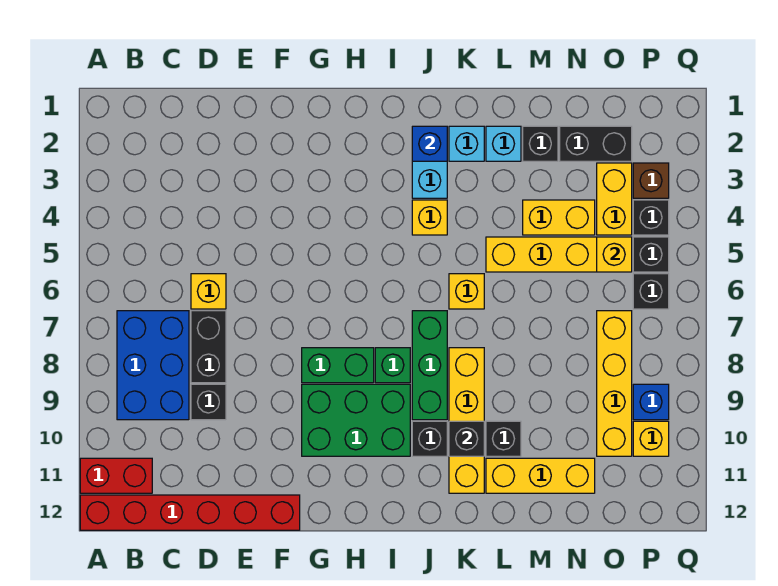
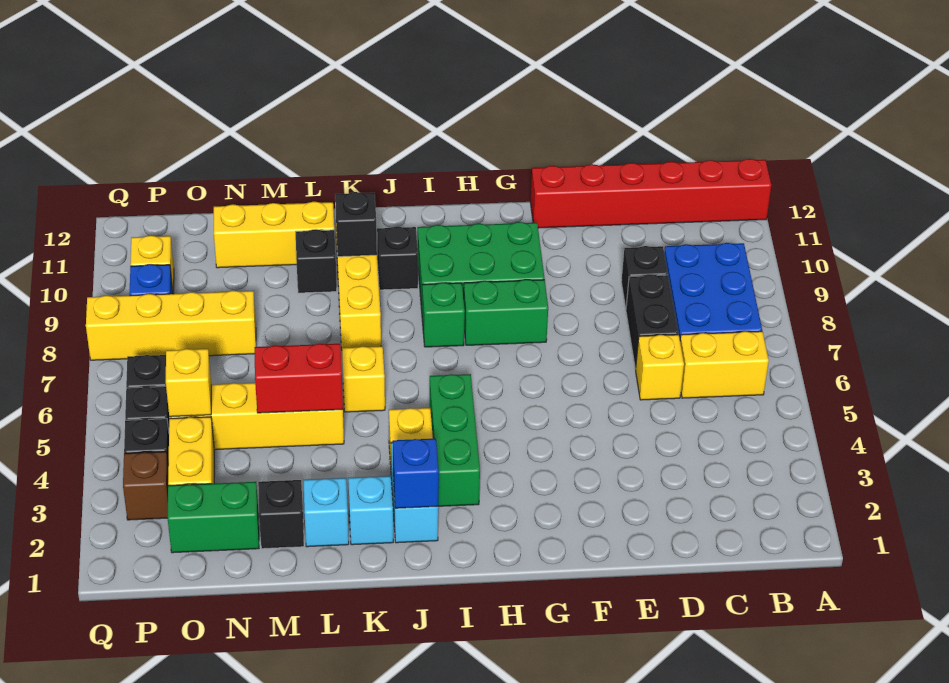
red 1x2 brick [80,458,152,493] -> red 1x2 brick moved to [255,344,343,413]
green 1x3 brick [412,311,447,420] -> green 1x3 brick moved to [430,374,480,506]
yellow 1x2 brick [523,200,595,235] -> yellow 1x2 brick moved to [680,331,769,398]
black 1x2 brick [560,126,632,161] -> green 1x2 brick [168,482,259,553]
yellow 1x4 brick [597,311,632,456] -> yellow 1x4 brick turned to [86,291,256,360]

